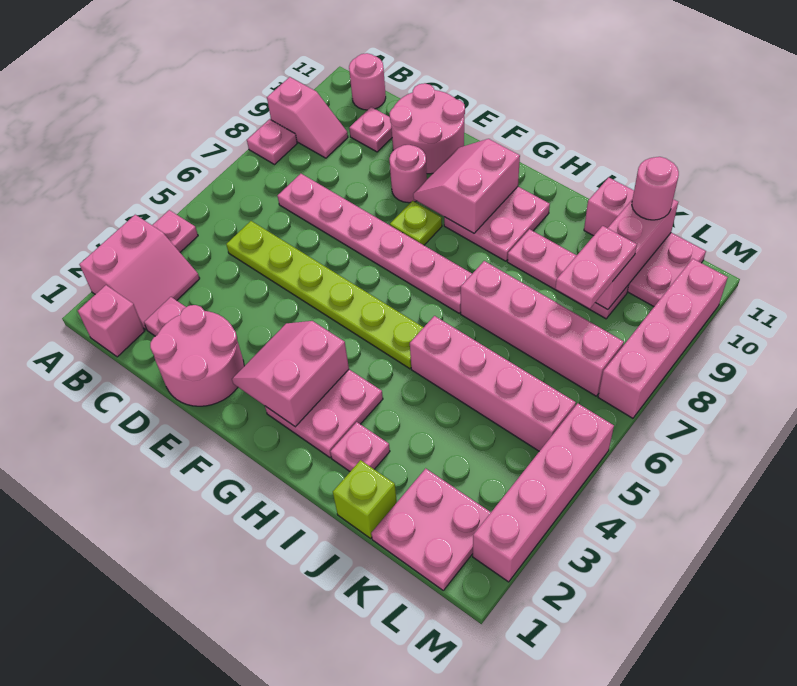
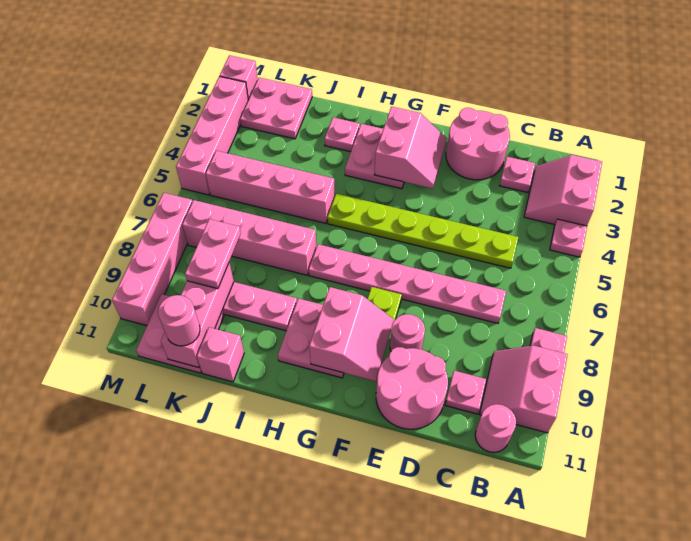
pink 1x2 slope [267,77,348,158] -> pink 2x2 slope [480,346,568,433]
pink 1x1 brick [78,285,144,357] -> pink 1x1 brick moved to [220,55,258,100]
lime 1x1 brick [333,460,397,538] -> none

